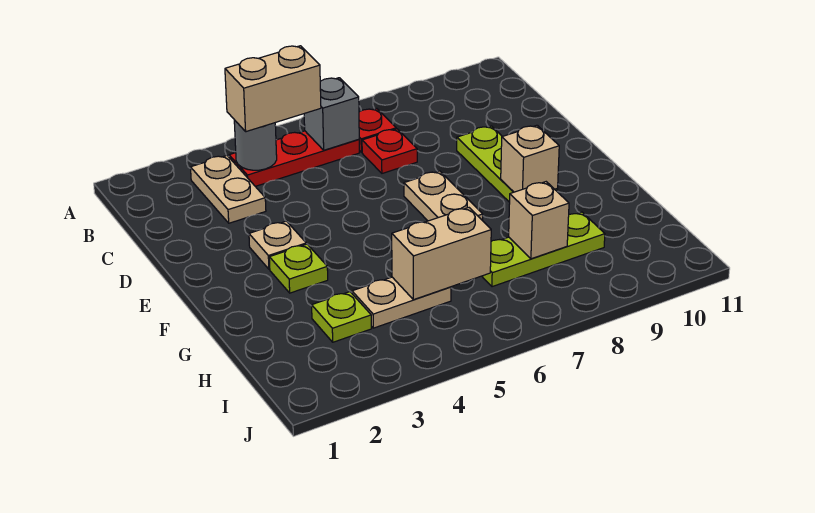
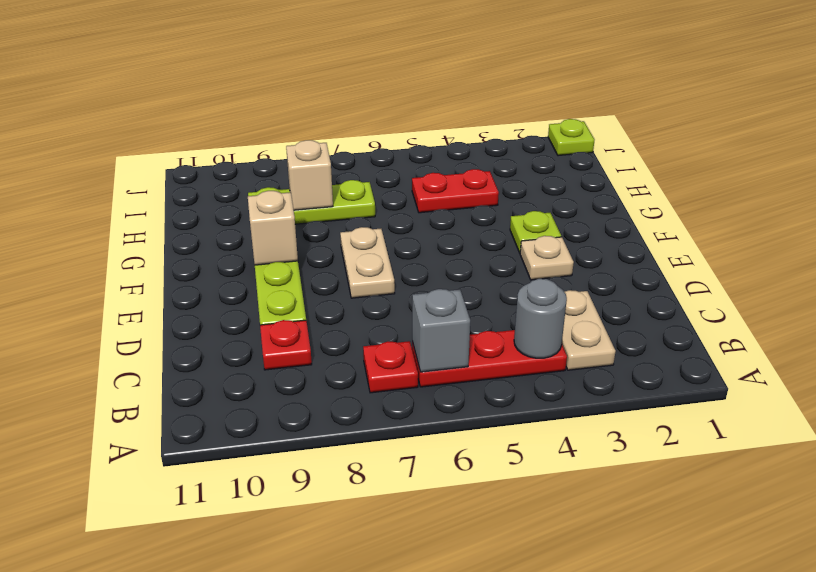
tan 1x2 brick [225,46,321,132] -> none
red 1x1 plate [362,129,417,173] -> red 1x1 plate moved to [260,320,312,370]
lime 1x1 plate [312,292,371,342] -> lime 1x1 plate moved to [548,119,594,156]
tan 1x2 plate [352,277,451,328] -> red 1x2 plate [412,169,499,213]
tan 1x2 brick [392,208,491,300] -> none

